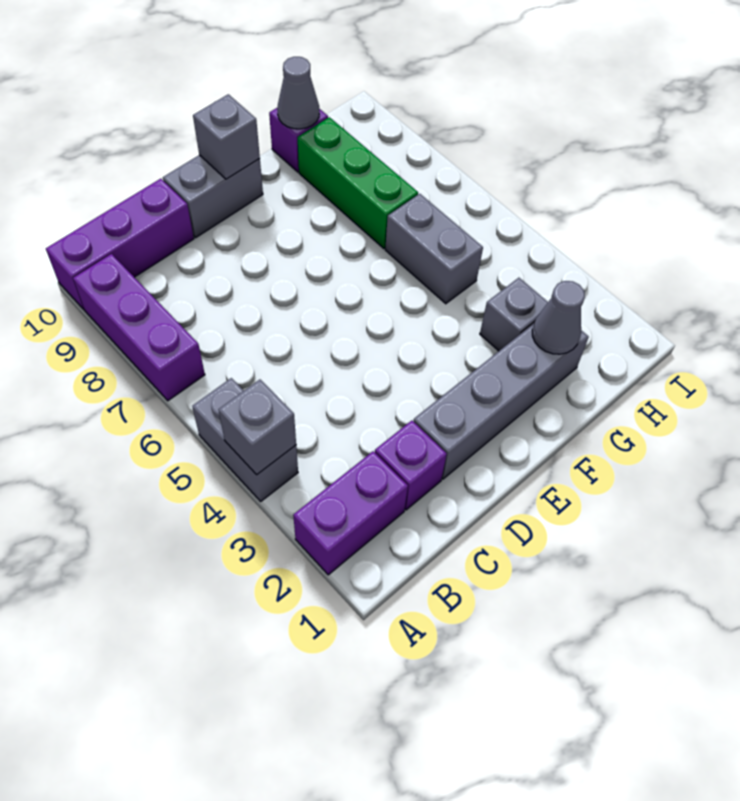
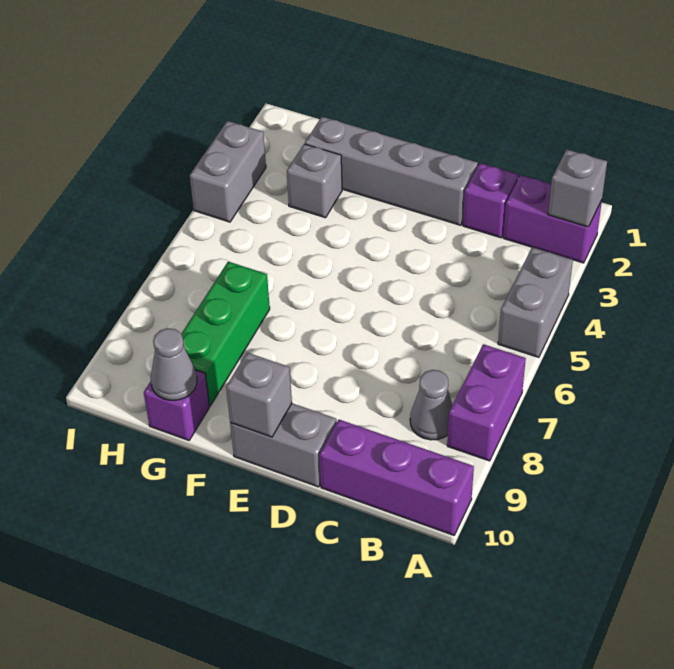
grey 1x1 brick [219,380,296,475] -> grey 1x1 brick moved to [548,149,607,227]
purple 1x3 brick [73,254,205,401] -> purple 1x2 brick [447,344,526,461]
grey 1x1 cone [532,281,585,354] -> grey 1x1 cone moved to [410,370,452,440]
grey 1x2 brick [385,194,483,304] -> grey 1x2 brick moved to [190,121,266,222]

